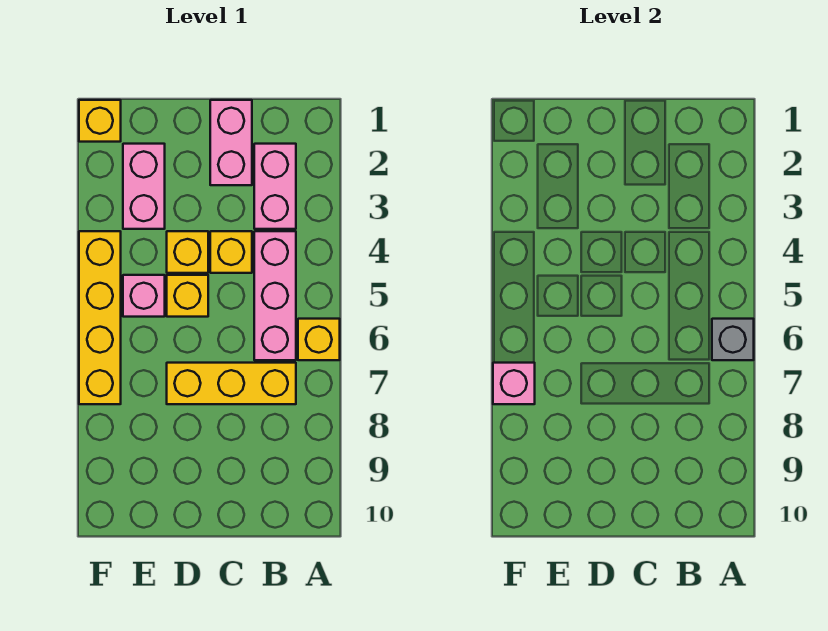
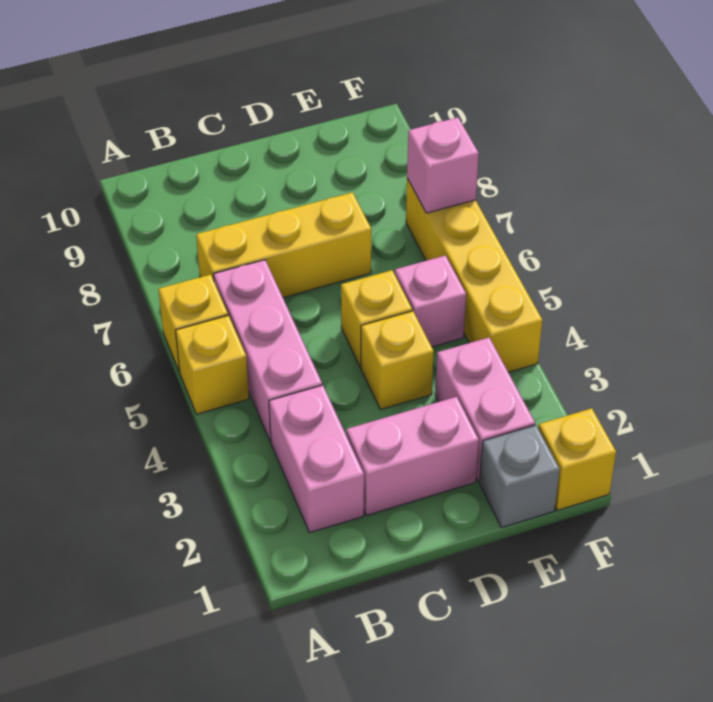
grey 1x1 brick [712,319,754,360] -> grey 1x1 brick moved to [479,425,560,528]
pink 1x2 brick [210,100,252,185] -> pink 1x2 brick turned to [346,397,479,515]
yellow 1x1 brick [210,231,252,273] -> yellow 1x1 brick moved to [176,315,249,414]

